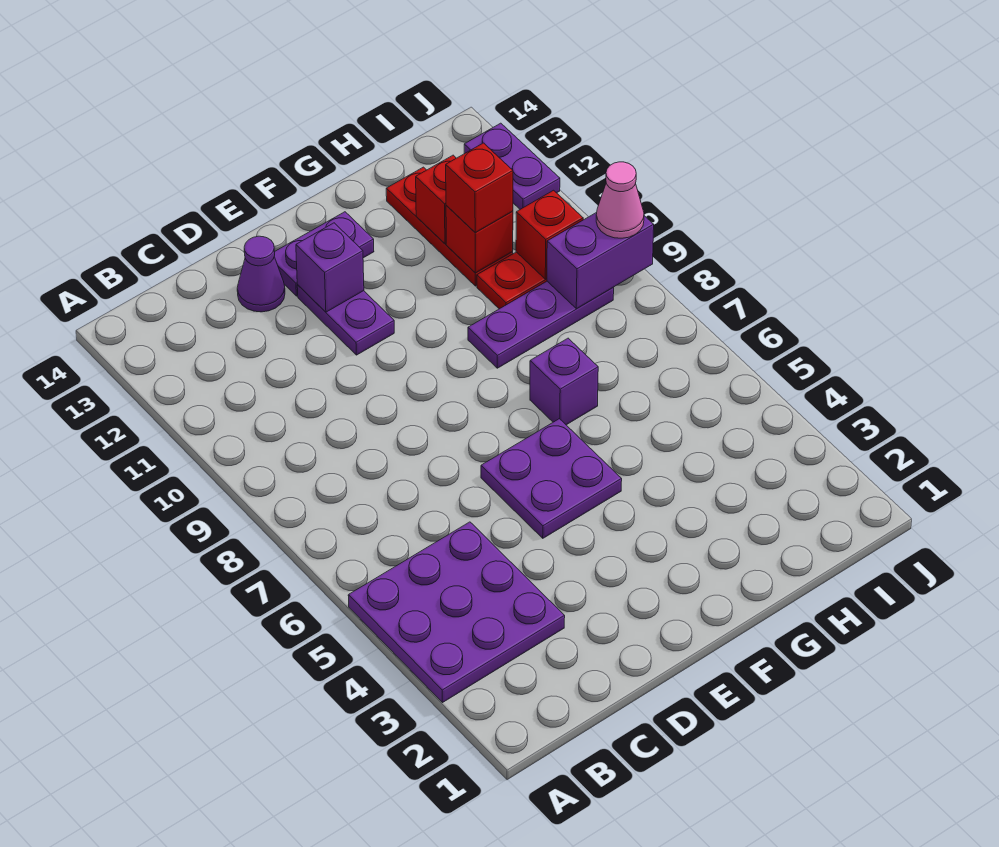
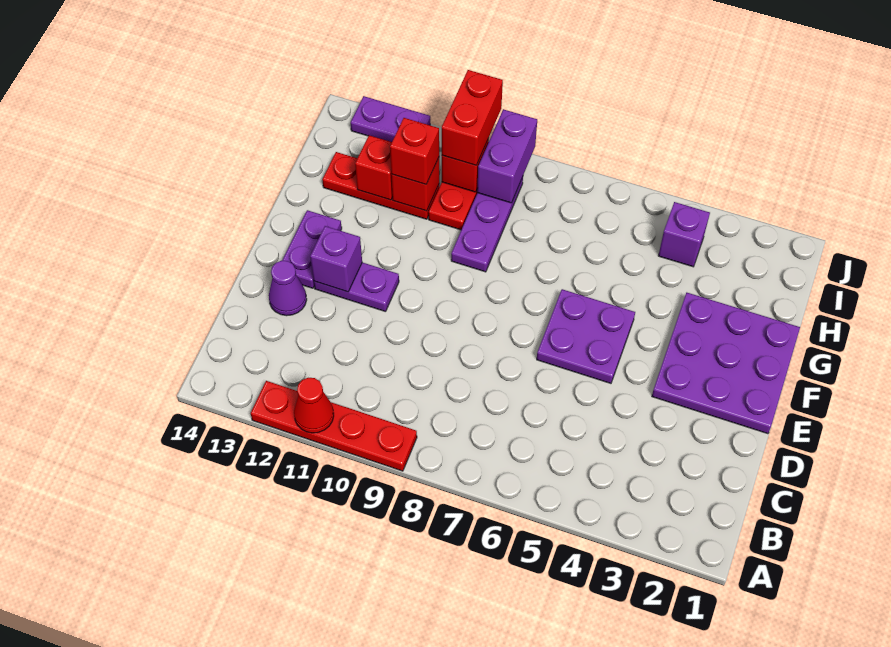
purple 3x3 plate [348,522,565,703] -> purple 3x3 plate moved to [652,293,800,434]
none -> red 1x4 plate [251,381,417,471]
none -> red 1x1 cone [294,378,334,433]
purple 1x1 brick [530,338,598,425] -> purple 1x1 brick moved to [658,202,710,267]
none -> red 1x2 brick [442,70,503,165]
pink 1x1 cone [596,162,644,238] -> none

